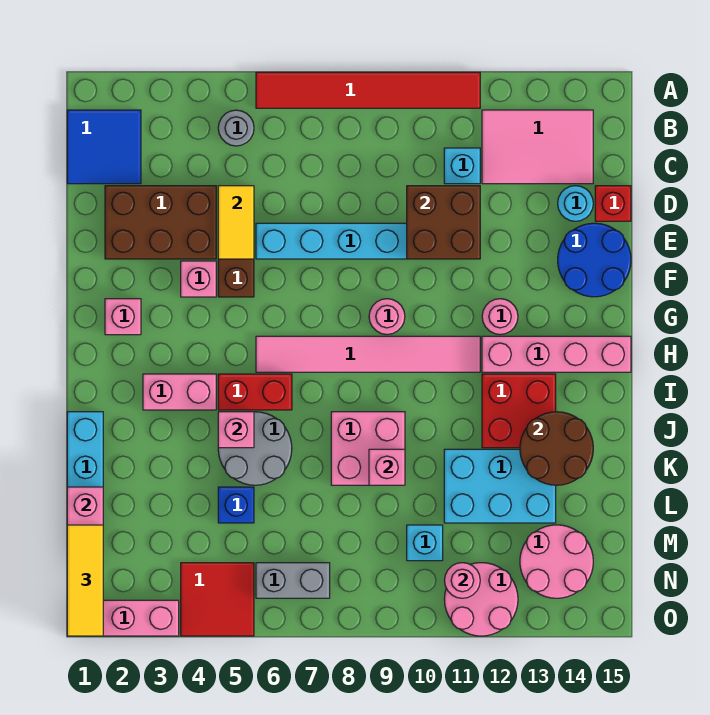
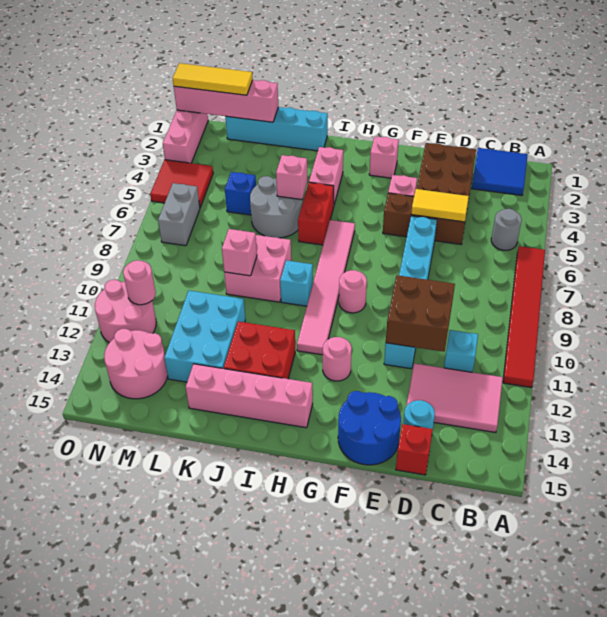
pink 2x3 tile [482,110,593,184] -> pink 2x3 tile turned to [407,363,503,433]
pink 1x4 brick [482,336,631,372] -> pink 1x4 brick turned to [186,364,313,428]
brown 2x2 round brick [520,412,593,485] -> none
cyan 1x1 brick [407,525,443,561] -> cyan 1x1 brick moved to [280,260,313,306]

